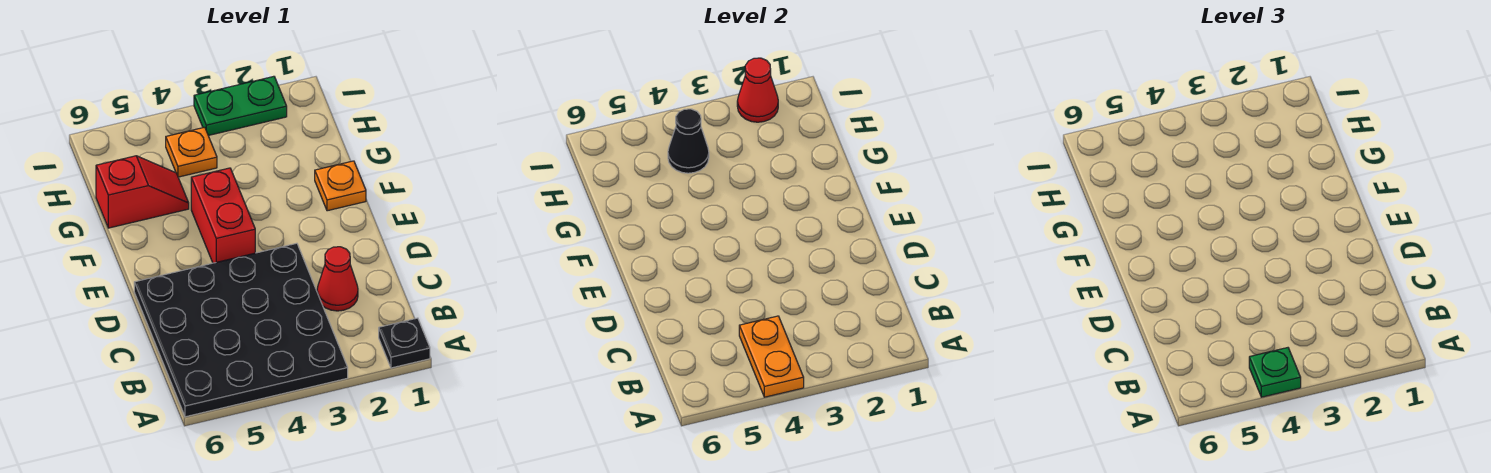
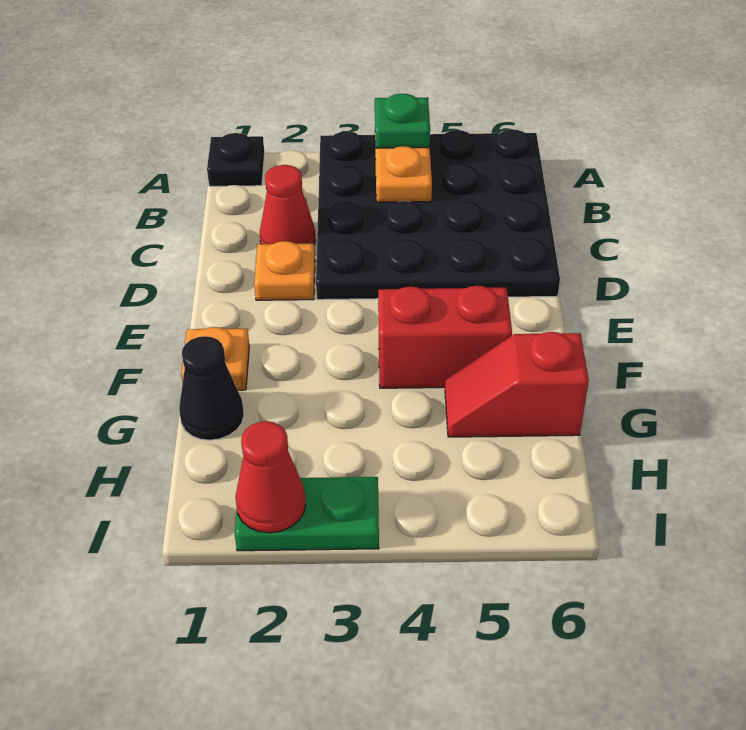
red 1x2 brick [191,168,255,263] -> red 1x2 brick turned to [378,286,512,388]
orange 1x1 plate [166,127,217,177] -> orange 1x1 plate moved to [254,241,315,300]
black 1x1 cone [668,109,709,173] -> black 1x1 cone moved to [179,336,244,440]

